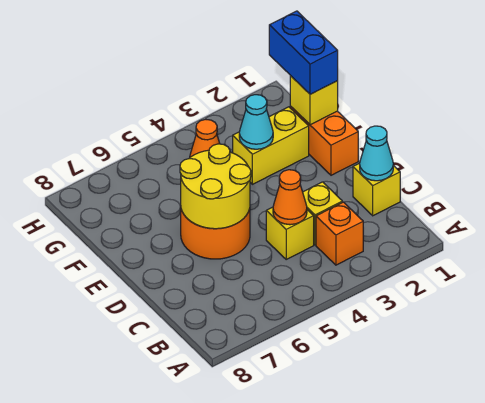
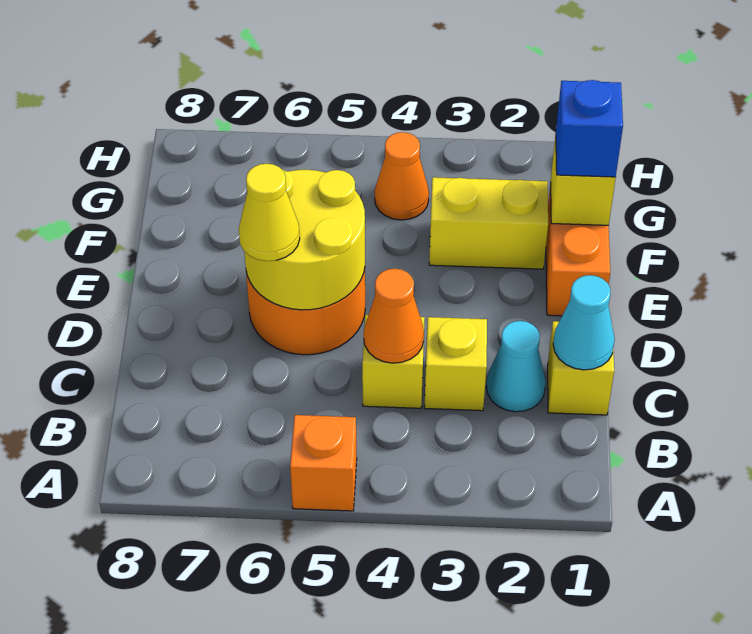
orange 1x1 brick [316,202,363,265] -> orange 1x1 brick moved to [290,415,357,511]
none -> yellow 1x1 cone [239,164,300,261]
blue 1x2 brick [269,11,338,94] -> blue 1x1 brick [556,80,623,177]
cyan 1x1 cone [239,95,273,149] -> cyan 1x1 cone moved to [486,321,546,412]

